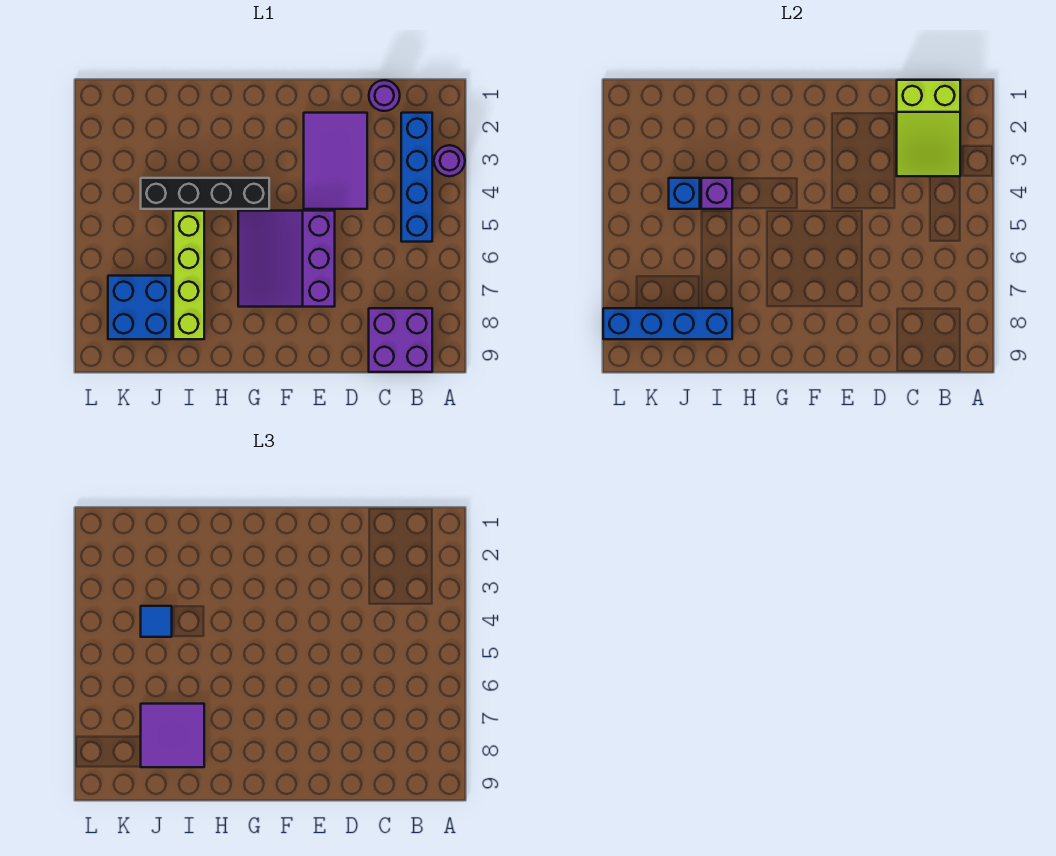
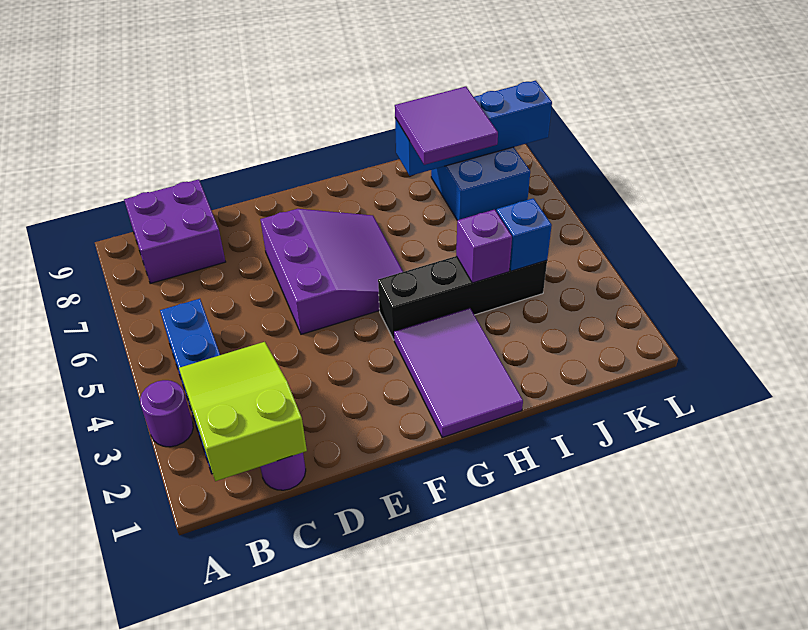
purple 2x3 tile [304,113,367,209] -> purple 2x3 tile moved to [394,308,523,437]
lime 1x4 brick [173,211,204,339] -> none
blue 1x1 tile [141,606,172,637] -> none

